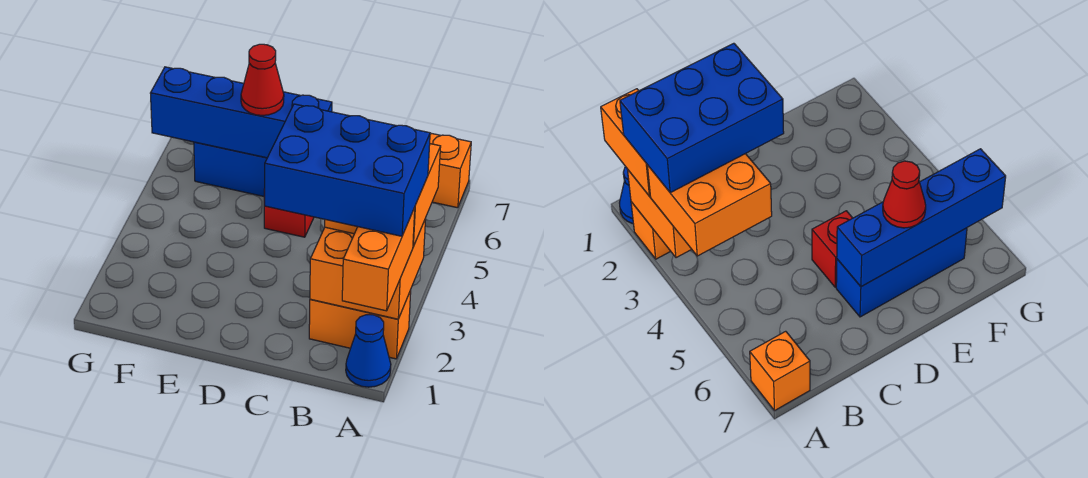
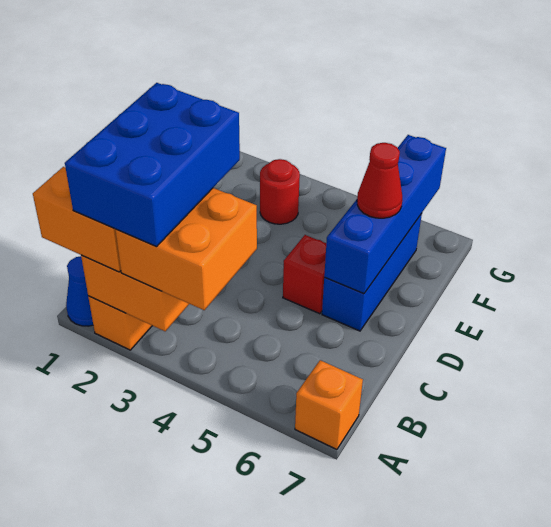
none -> red 1x1 round brick [260,159,300,224]

